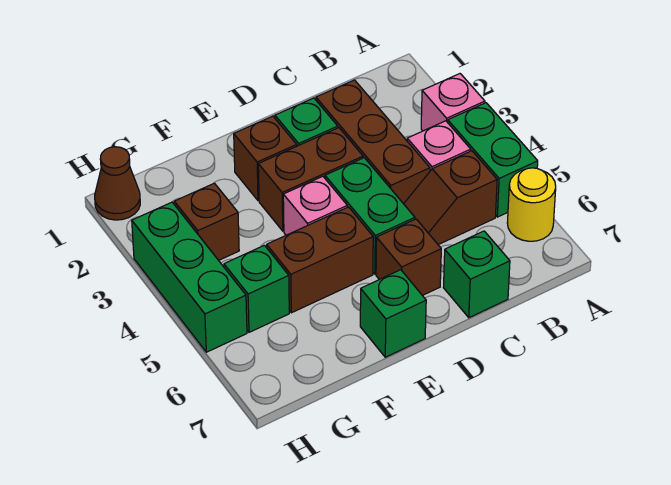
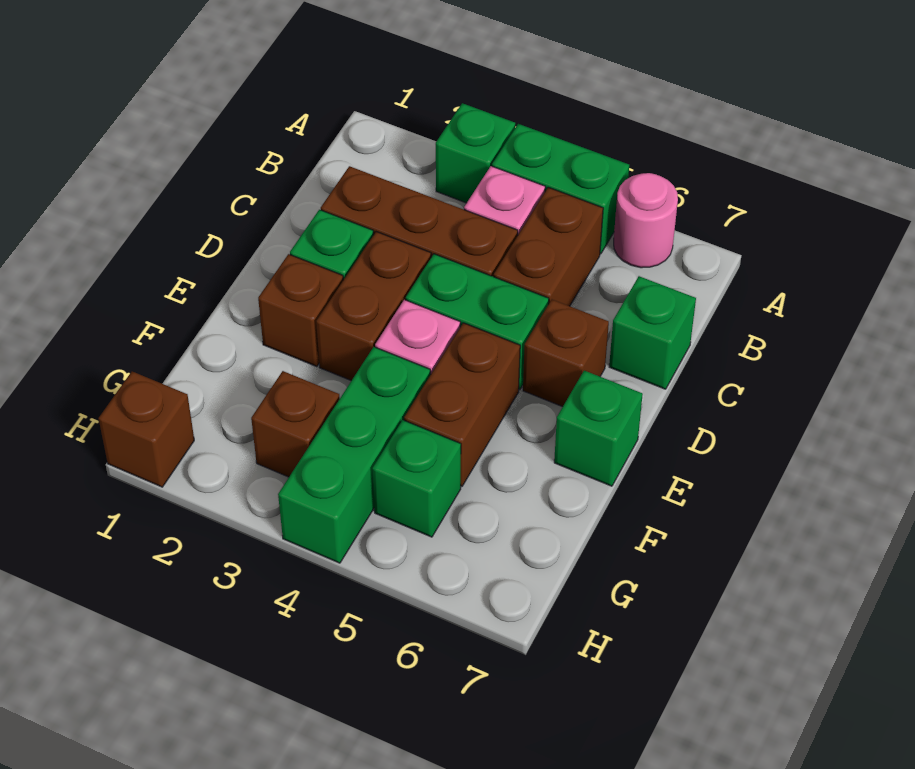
pink 1x1 brick [421,74,485,131] -> green 1x1 brick [436,103,515,203]
yellow 1x1 round brick [507,168,556,241] -> pink 1x1 round brick [614,173,678,268]
brown 1x2 slope [404,151,497,245] -> brown 1x2 brick [494,187,603,306]
brown 1x1 cone [95,147,140,220] -> brown 1x1 brick [99,371,194,487]
green 1x3 brick [132,202,247,352] -> green 1x3 brick turned to [278,347,431,563]

